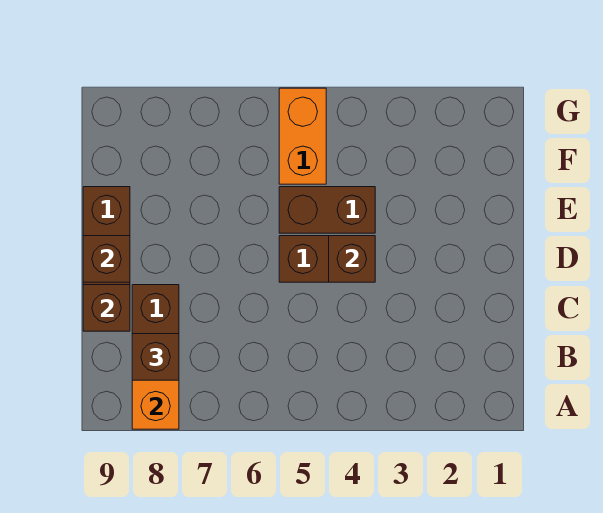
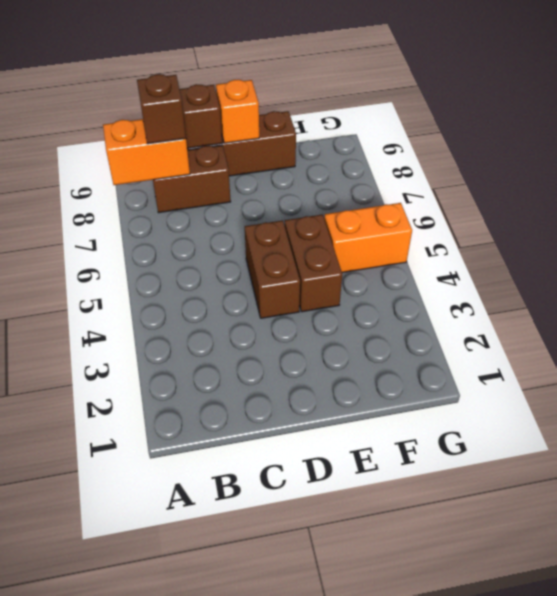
brown 1x1 brick [329,236,375,282] -> none
brown 1x1 brick [83,236,130,282] -> orange 1x1 brick [216,80,259,143]

